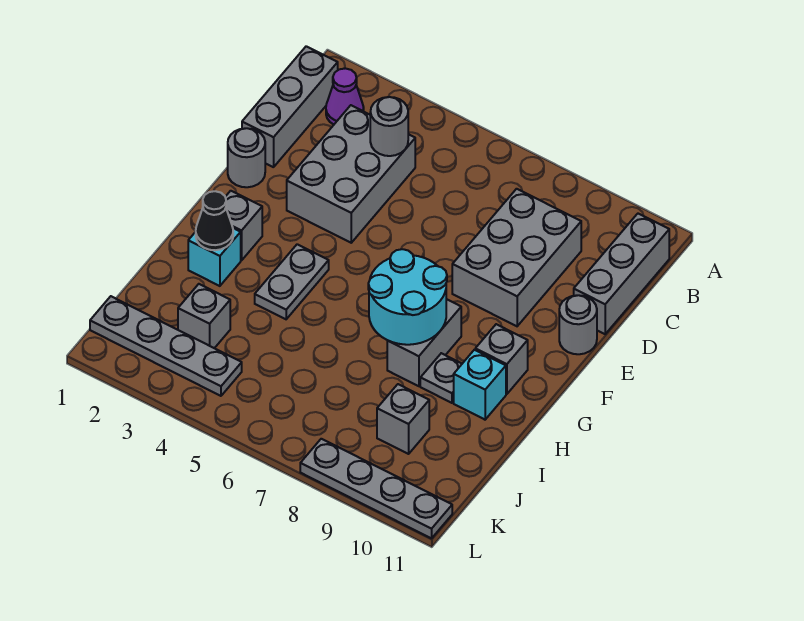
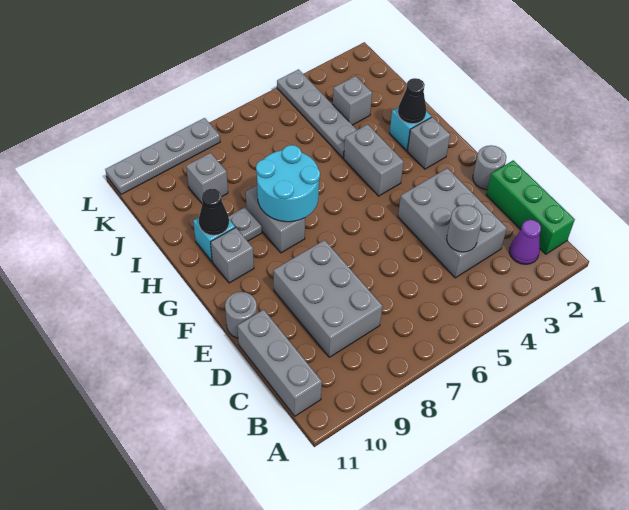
grey 1x3 brick [242,46,338,167] -> green 1x3 brick [486,160,575,254]
grey 1x2 plate [255,244,329,319] -> grey 1x2 brick [344,124,404,196]
none -> black 1x1 cone [199,189,229,235]
grey 1x4 plate [90,296,242,396] -> grey 1x4 plate turned to [277,69,357,158]

